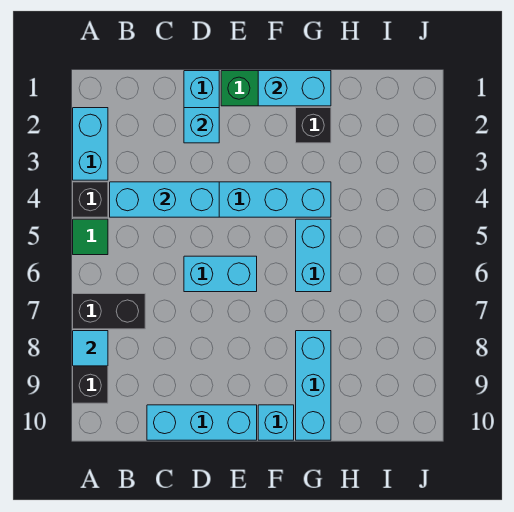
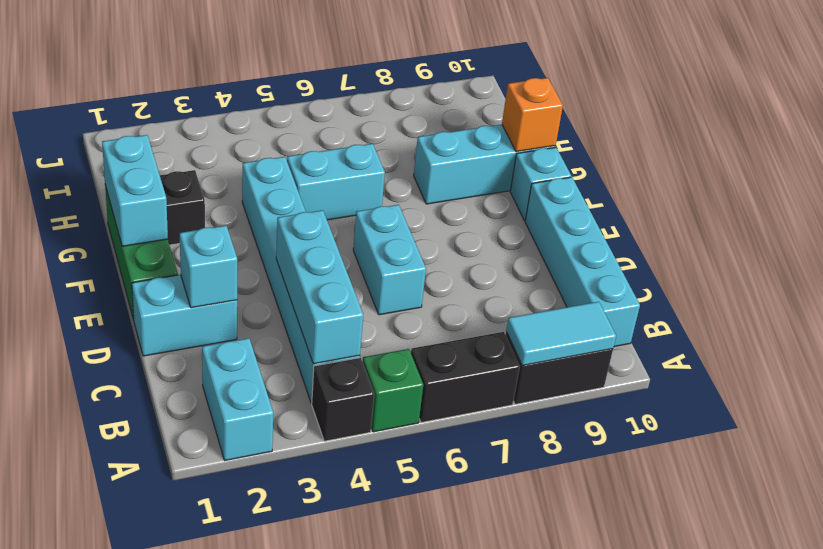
cyan 1x2 brick [73,108,108,180] -> cyan 1x2 brick turned to [202,338,273,460]
green 1x1 tile [73,219,108,255] -> green 1x1 brick [363,349,423,432]
black 1x2 brick [73,294,145,329] -> black 1x2 brick turned to [411,332,520,423]
cyan 1x1 tile [73,331,108,366] -> cyan 1x2 tile [506,302,616,366]
cyan 1x3 brick [147,405,257,440] -> cyan 1x4 brick [525,177,640,347]
none -> orange 1x1 brick [502,78,563,152]

